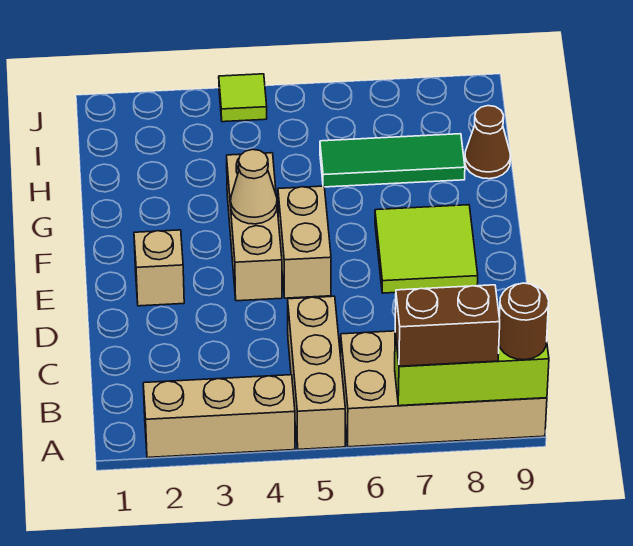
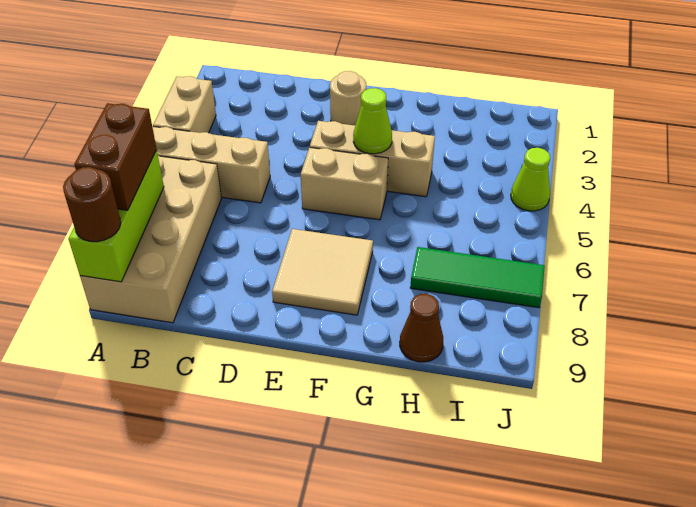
tan 1x3 brick [143,375,295,458] -> tan 1x2 brick [153,76,216,133]
tan 1x1 brick [134,230,184,306] -> tan 1x1 round brick [330,71,366,125]
lime 2x2 tile [375,205,478,293] -> tan 2x2 tile [272,229,373,315]
tan 1x1 cone [231,150,277,224] -> lime 1x1 cone [353,88,392,154]
green 1x3 tile [320,134,465,187] -> green 1x3 tile turned to [410,247,545,308]
lime 1x1 tile [219,74,267,122] -> lime 1x1 cone [511,148,550,211]

